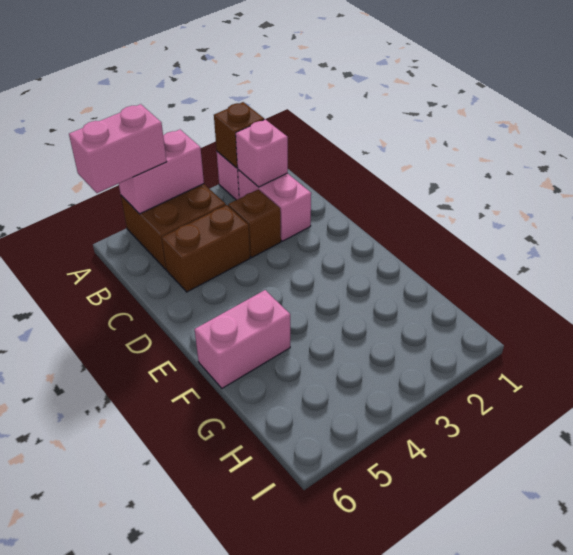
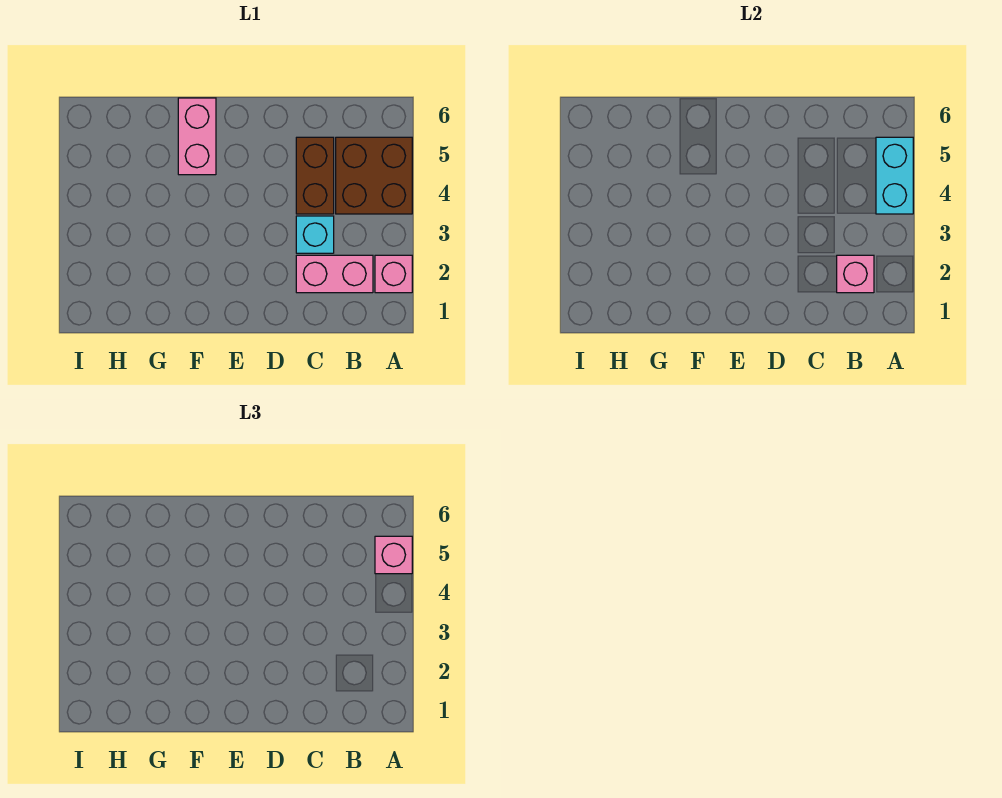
brown 1x1 brick [214,102,264,168] -> none
pink 1x2 brick [119,130,204,214] -> cyan 1x2 brick [876,137,913,214]
pink 1x2 brick [69,104,167,193] -> pink 1x1 brick [375,536,412,574]
brown 1x1 brick [228,189,281,257] -> cyan 1x1 brick [296,216,334,253]

